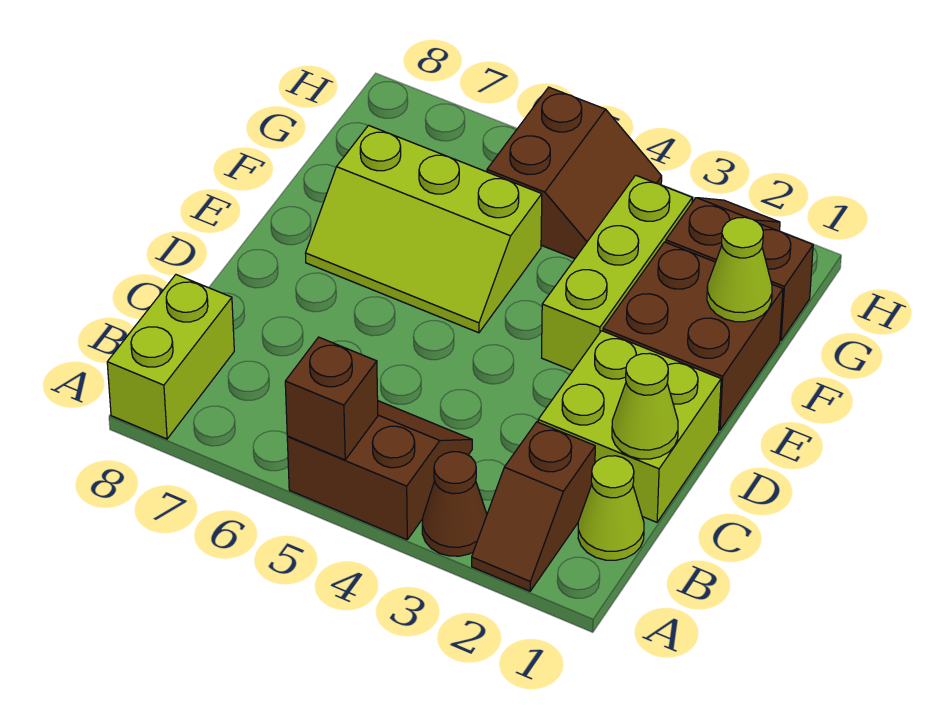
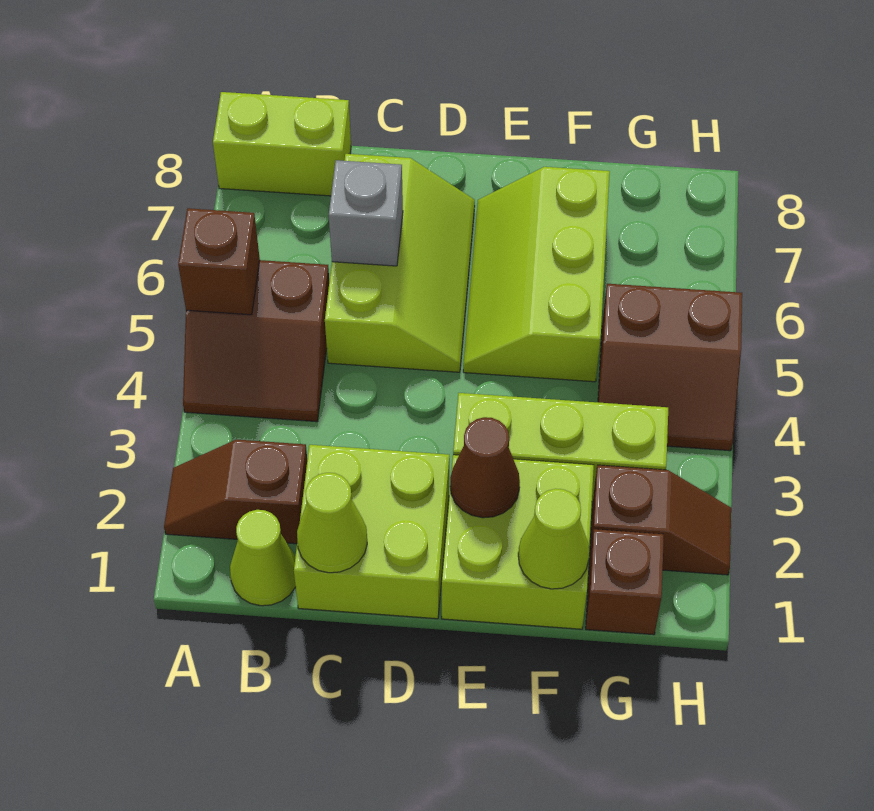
brown 1x1 cone [422,452,487,556] -> brown 1x1 cone moved to [450,417,520,518]
brown 2x2 slope [287,401,472,540] -> brown 2x2 slope turned to [183,260,329,422]
none -> lime 2x3 slope [325,154,475,372]
none -> grey 1x1 brick [329,160,403,266]
brown 2x2 brick [603,242,783,430] -> lime 2x2 brick [442,455,594,629]

